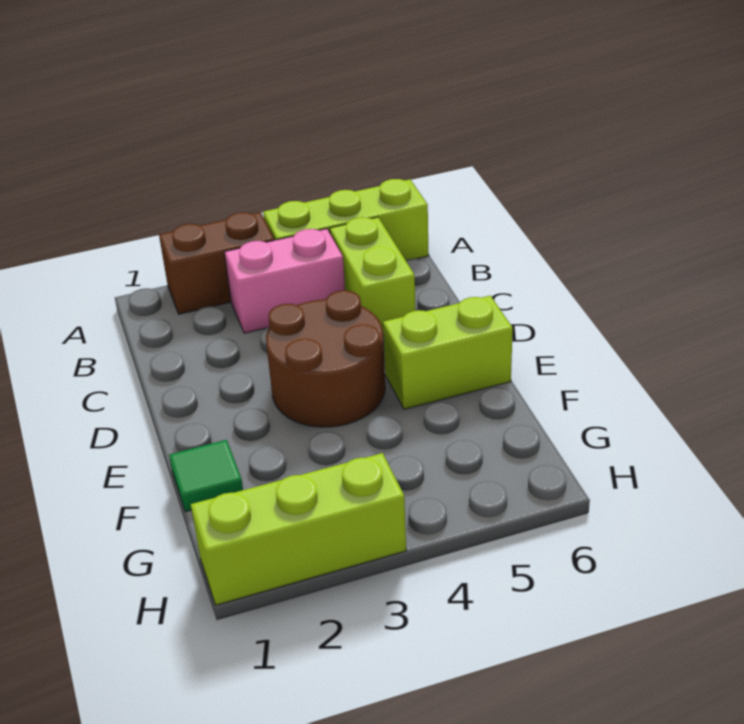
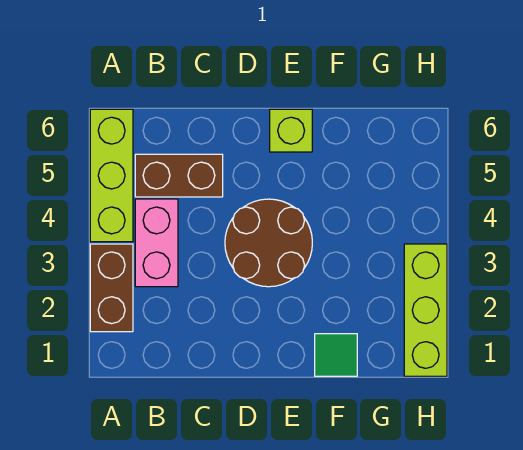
lime 1x2 brick [330,217,415,336] -> brown 1x2 brick [135,154,223,197]
lime 1x2 brick [383,296,513,409] -> lime 1x1 brick [270,109,312,152]

